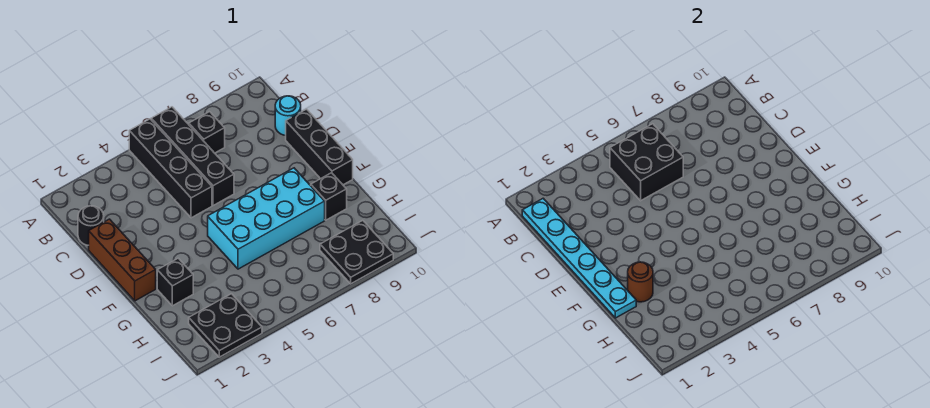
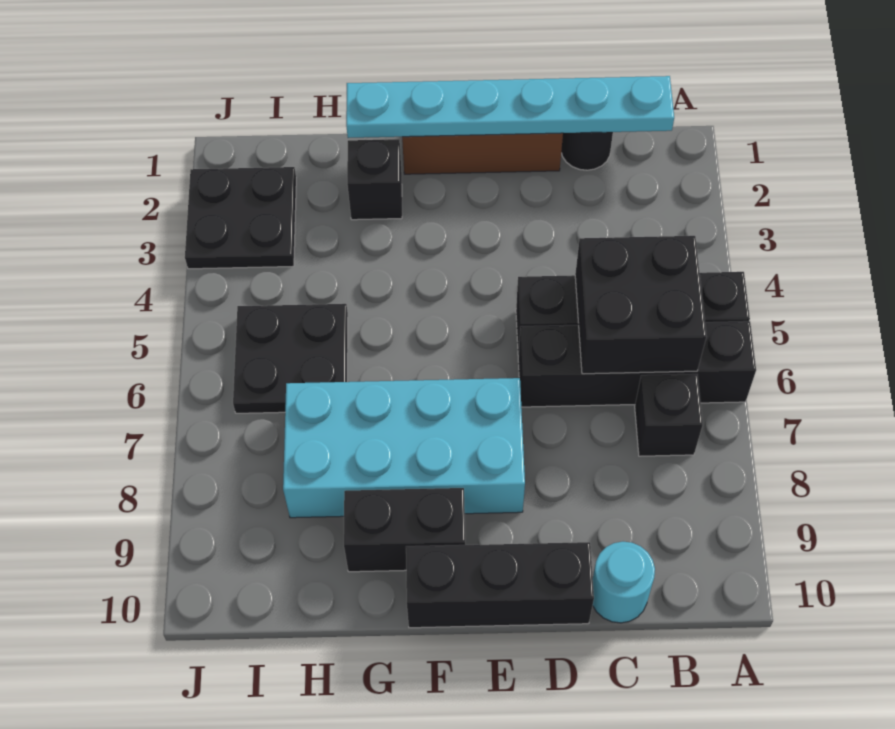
cyan 2x4 brick [208,168,325,269] -> cyan 2x4 brick turned to [283,378,525,518]
brown 1x1 round brick [628,262,653,302] -> none
black 1x1 brick [311,173,347,220] -> black 1x2 brick [344,488,465,572]
black 2x2 plate [320,220,393,284] -> black 2x2 plate moved to [233,304,348,413]

